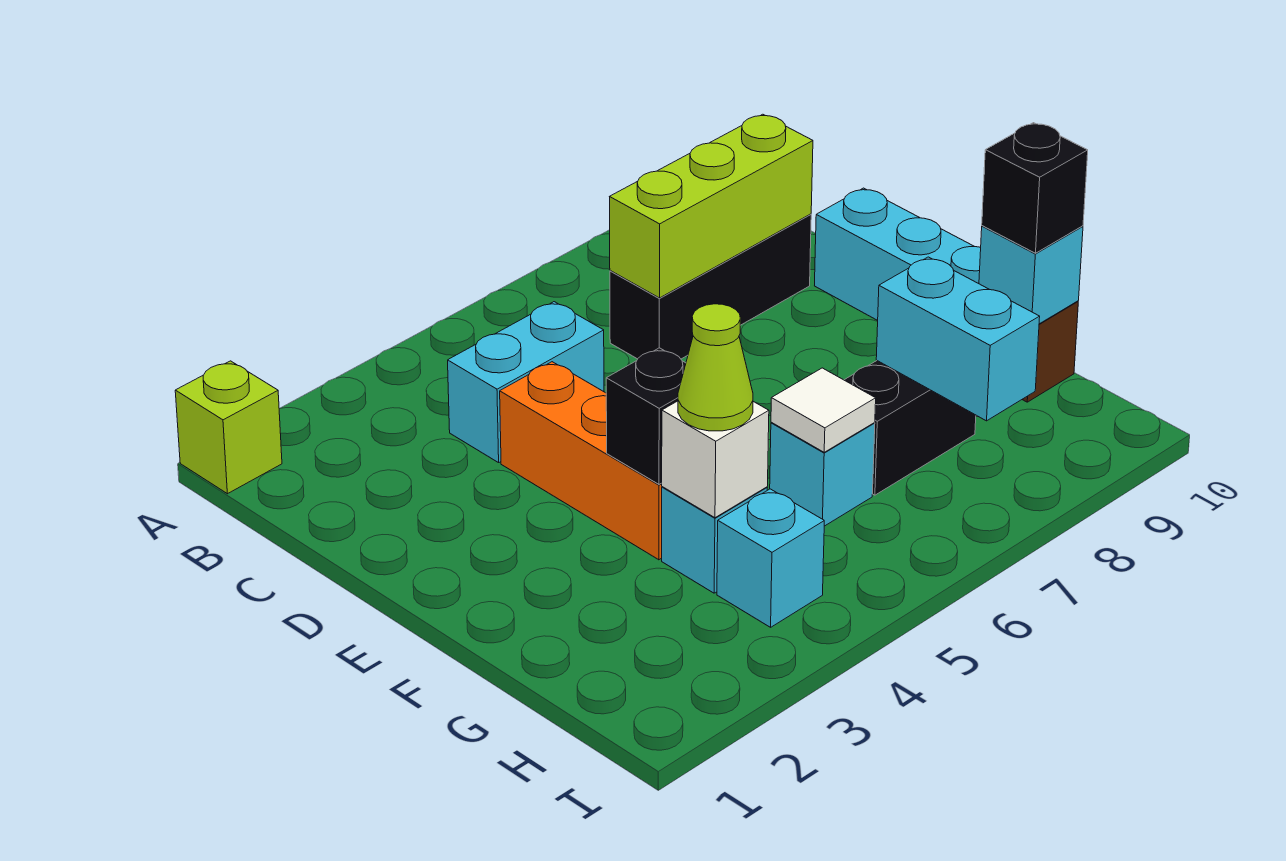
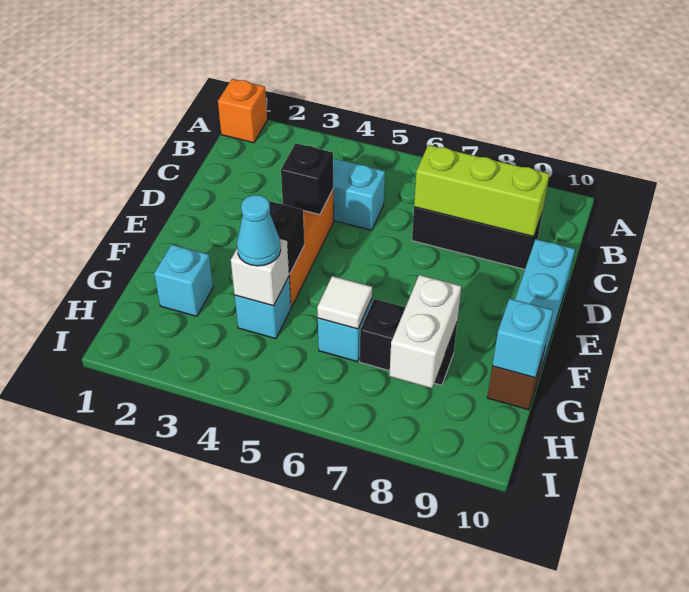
lime 1x1 brick [175,361,282,494] -> orange 1x1 brick [218,79,267,143]
lime 1x1 cone [678,304,753,431] -> cyan 1x1 cone [237,195,281,266]
cyan 1x2 brick [876,257,1040,421] -> white 1x2 brick [389,275,461,388]
black 1x1 brick [982,123,1088,253] -> black 1x1 brick moved to [281,143,333,215]
cyan 1x1 brick [717,489,824,627] -> cyan 1x1 brick moved to [154,245,213,316]

